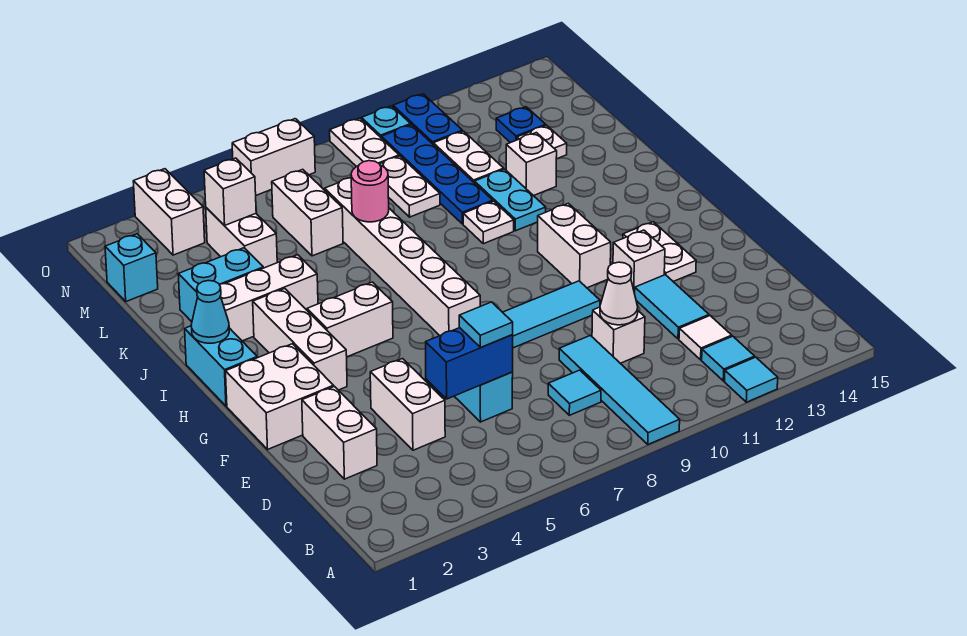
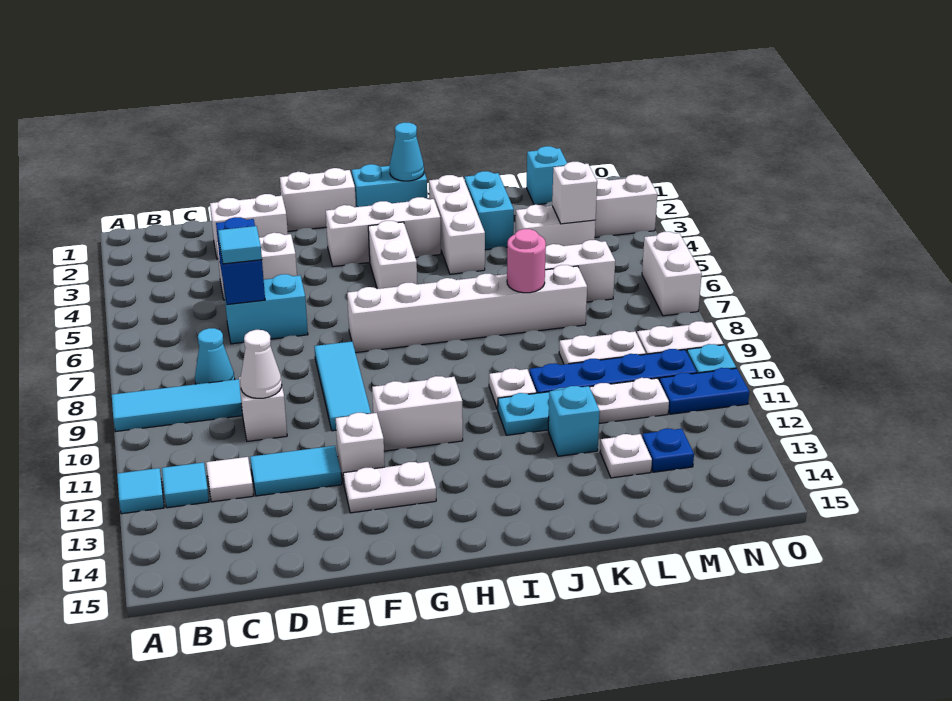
cyan 1x1 tile [548,370,601,415] -> cyan 1x1 cone [195,328,235,384]
white 2x2 brick [226,344,334,449] -> white 1x2 brick [280,168,356,231]
white 1x1 brick [506,133,557,196] -> cyan 1x1 brick [548,386,600,456]

